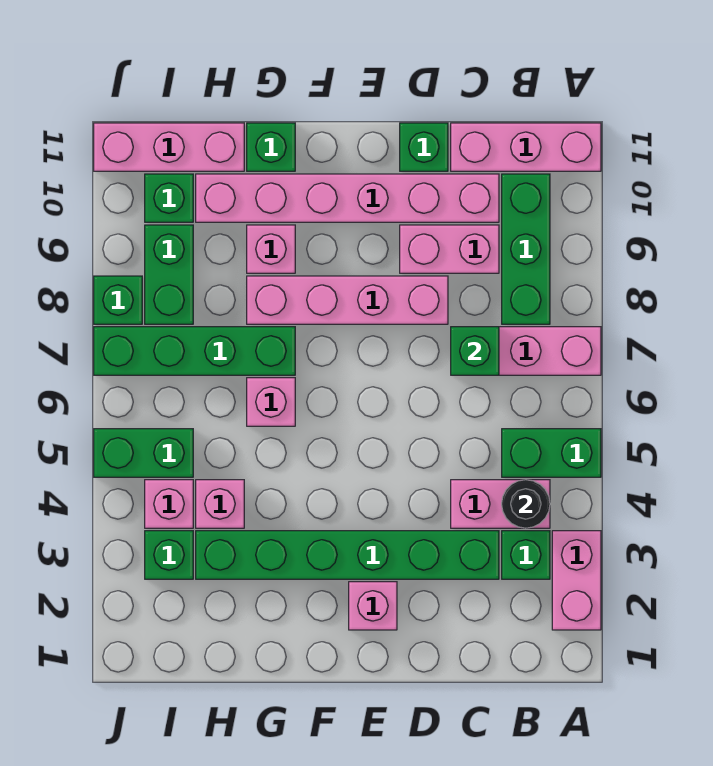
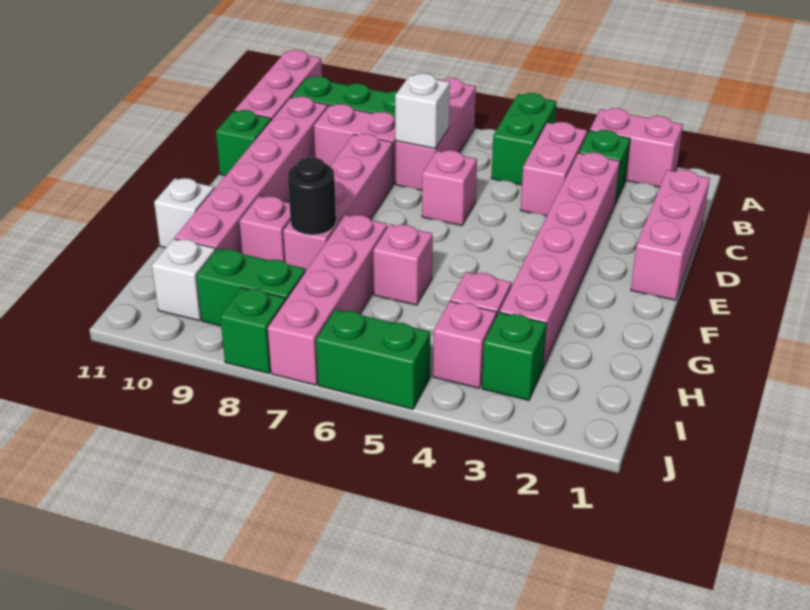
black 1x1 round brick [502,480,550,528] -> black 1x1 round brick moved to [288,157,336,235]
green 1x6 brick [196,531,499,579] -> pink 1x6 brick [500,153,620,368]
green 1x1 brick [451,327,499,375] -> white 1x1 brick [395,74,450,149]
pink 1x2 brick [400,225,499,273] -> pink 1x2 brick turned to [314,104,396,185]
pink 1x1 brick [349,582,397,630] -> pink 1x1 brick moved to [422,150,477,226]
green 1x4 brick [94,327,295,375] -> pink 1x4 brick [268,215,388,385]
green 1x1 brick [247,123,295,171] -> white 1x1 brick [154,178,214,248]
pink 1x3 brick [94,123,244,171] -> pink 1x3 brick moved to [631,170,710,300]
green 1x2 brick [94,429,193,477] -> green 1x2 brick turned to [316,309,430,409]
green 1x1 brick [145,174,193,222] -> white 1x1 brick [152,239,216,321]

